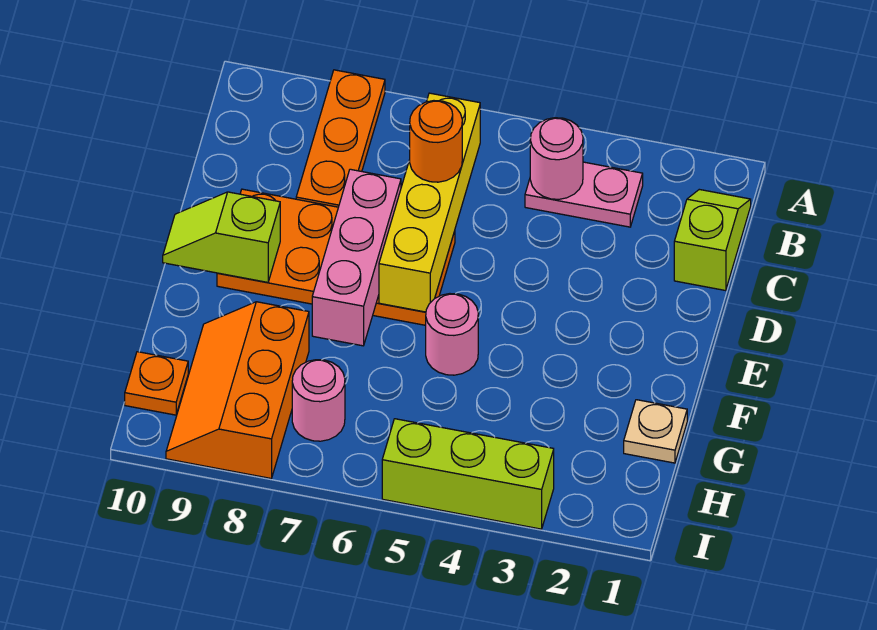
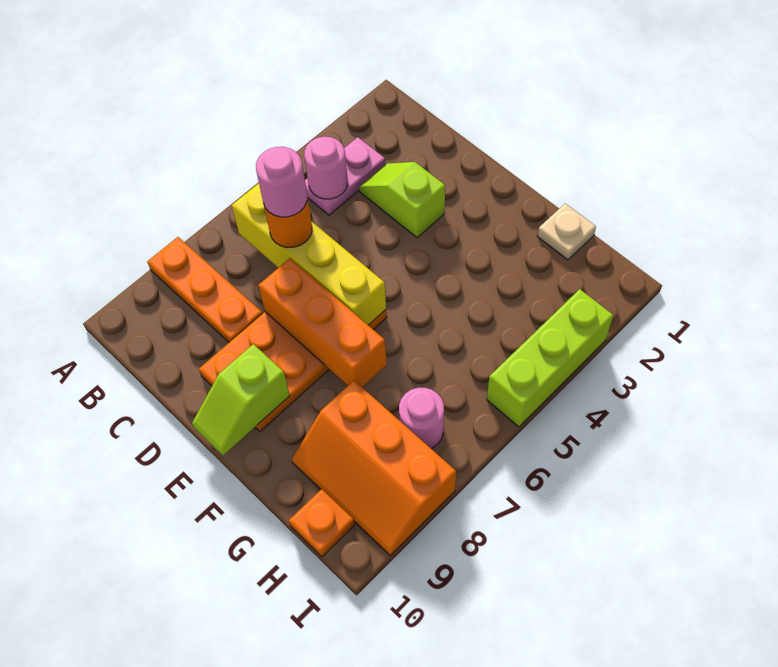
lime 1x2 slope [674,189,751,291] -> lime 1x2 slope moved to [359,162,445,238]
pink 1x3 brick [312,169,401,346] -> orange 1x3 brick [258,258,387,387]
pink 1x1 round brick [426,294,478,375] -> pink 1x1 round brick moved to [256,147,307,217]

